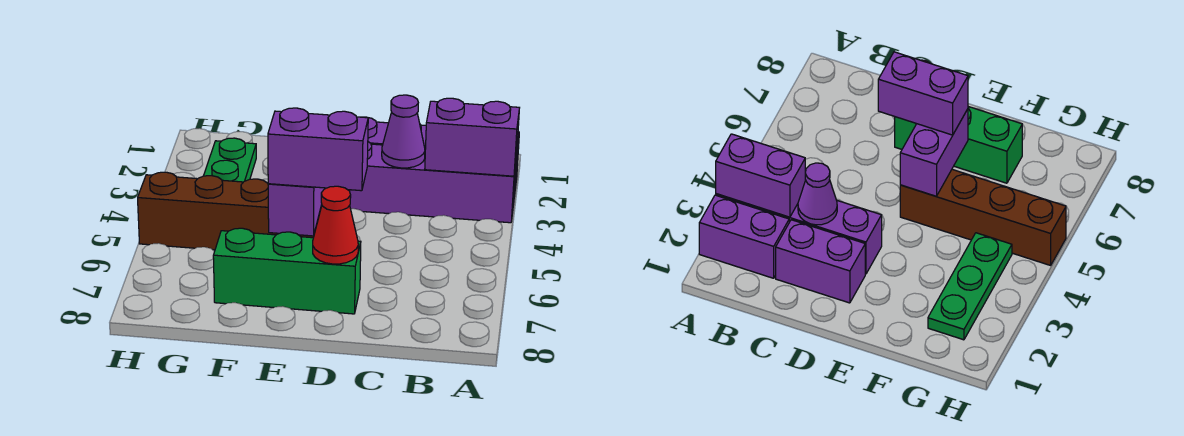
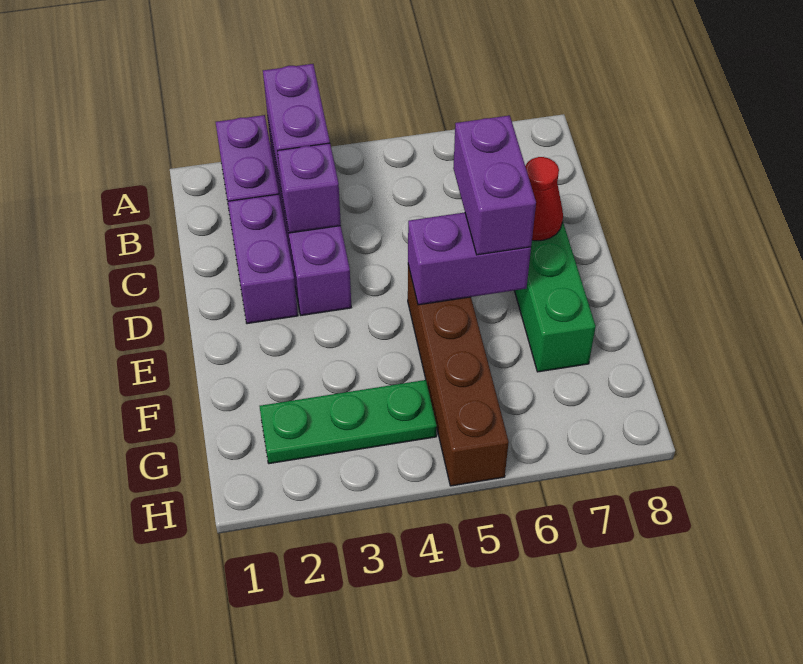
purple 1x1 cone [382,95,425,168] -> purple 1x1 brick [277,143,341,233]

